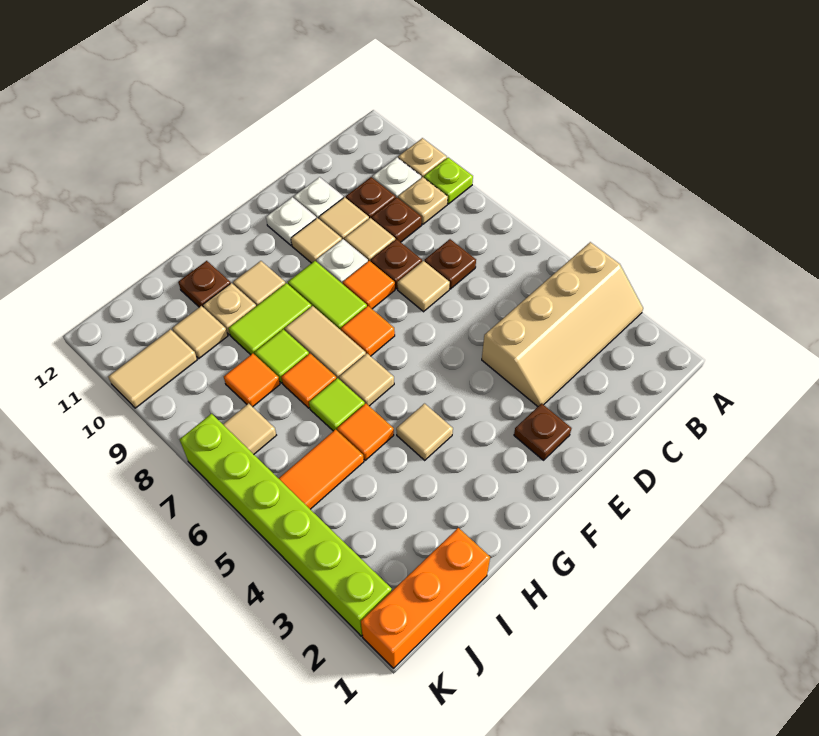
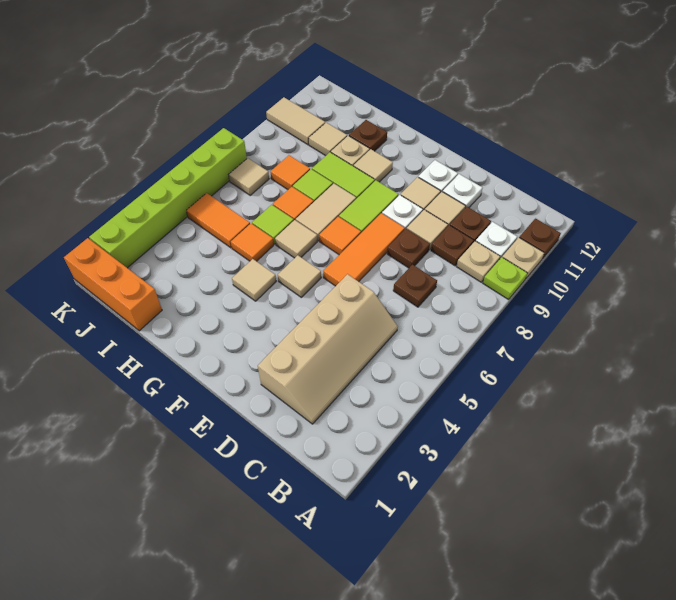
tan 2x4 slope [482,242,643,406] -> tan 2x4 slope turned to [258,274,398,424]
tan 1x1 tile [397,261,450,312] -> tan 1x1 tile moved to [278,255,321,297]
brown 1x1 plate [514,403,571,460] -> brown 1x1 plate moved to [519,219,561,259]
orange 1x1 tile [343,261,395,309] -> orange 1x3 tile [323,213,405,286]

